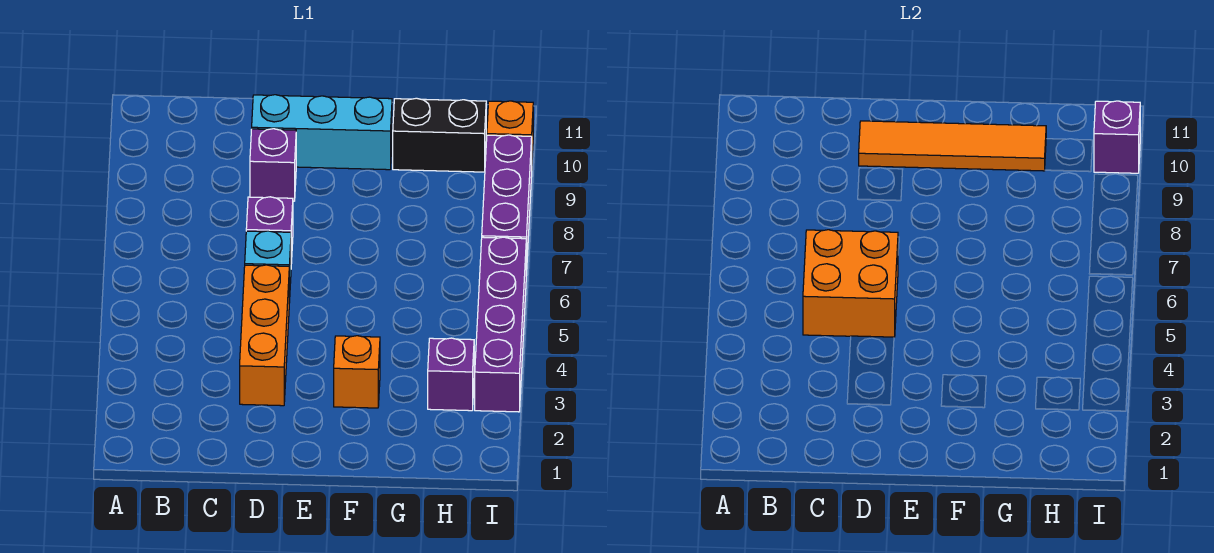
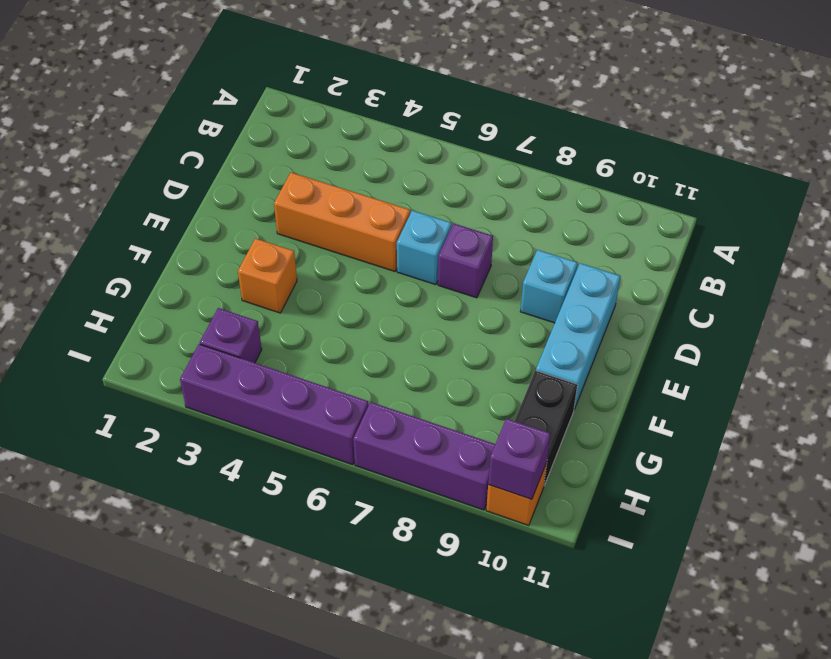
orange 2x2 brick [803,230,898,337] -> none
purple 1x1 brick [250,129,296,201] -> cyan 1x1 brick [520,250,577,323]
orange 1x4 tile [859,121,1046,171] -> none

